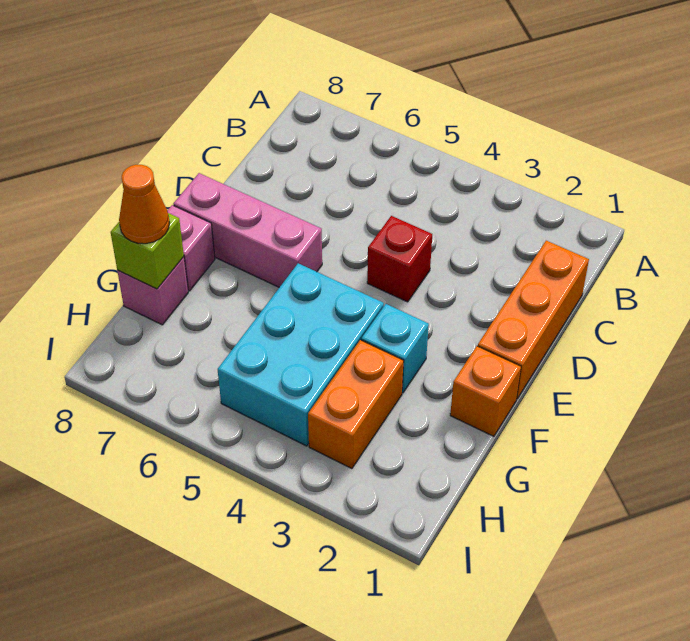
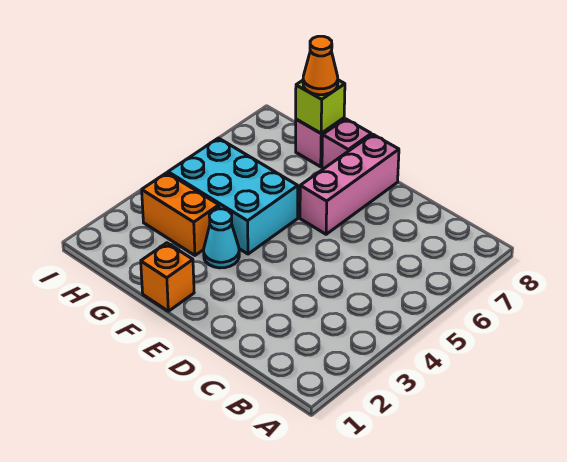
orange 1x3 brick [478,241,589,399] -> none
red 1x1 brick [367,216,432,302] -> none
cyan 1x1 brick [361,304,429,393] -> cyan 1x1 cone [204,209,239,268]

